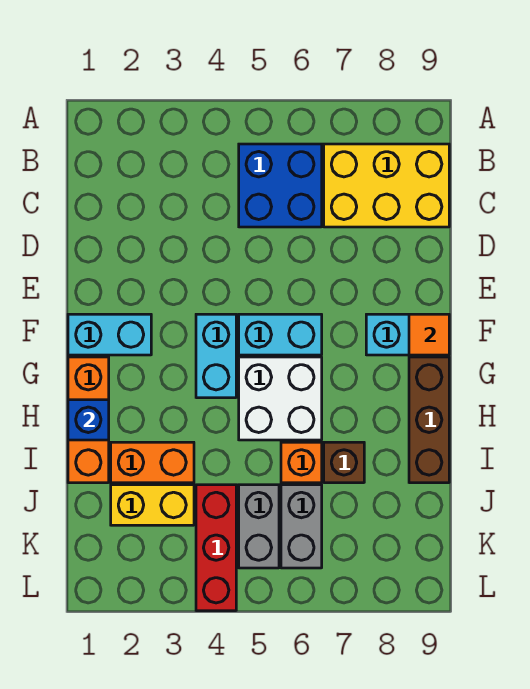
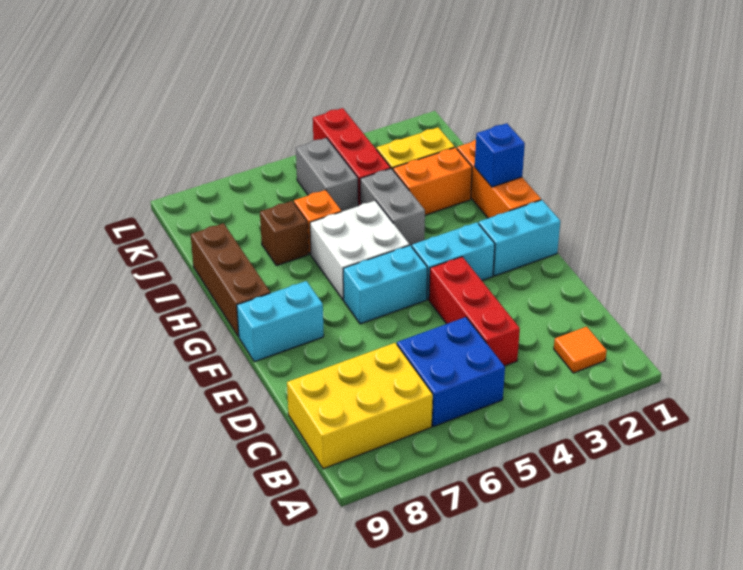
none -> red 1x3 brick [429,257,520,366]
cyan 1x2 brick [196,314,236,398] -> cyan 1x2 brick turned to [412,222,495,300]
orange 1x1 tile [409,314,449,355] -> orange 1x1 tile moved to [554,327,607,373]
grey 1x2 brick [281,485,322,568] -> grey 1x2 brick moved to [360,168,425,247]

